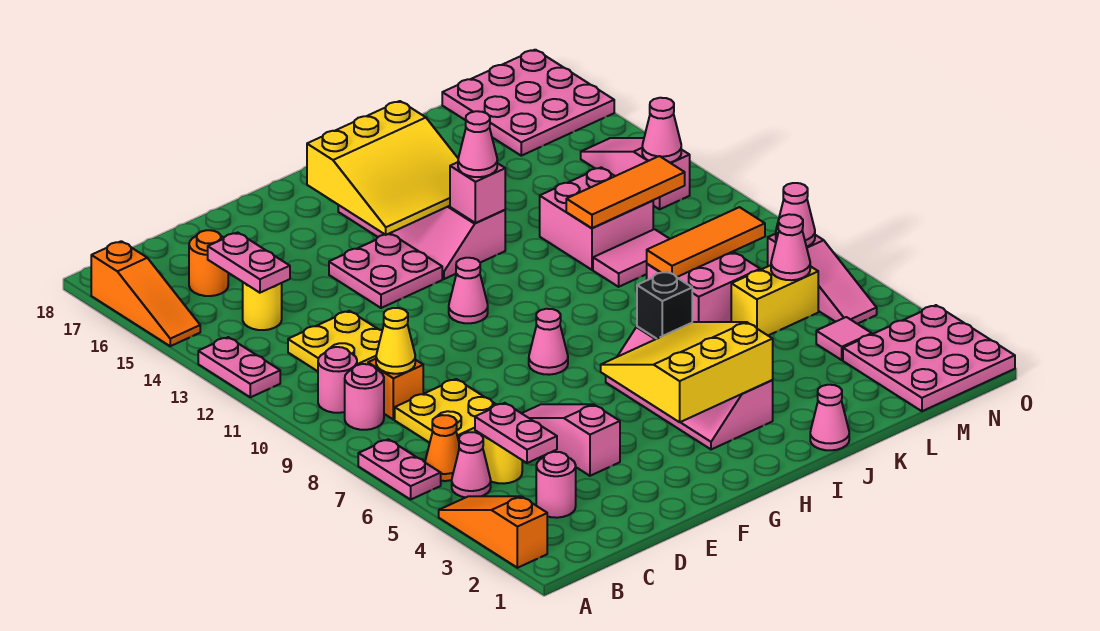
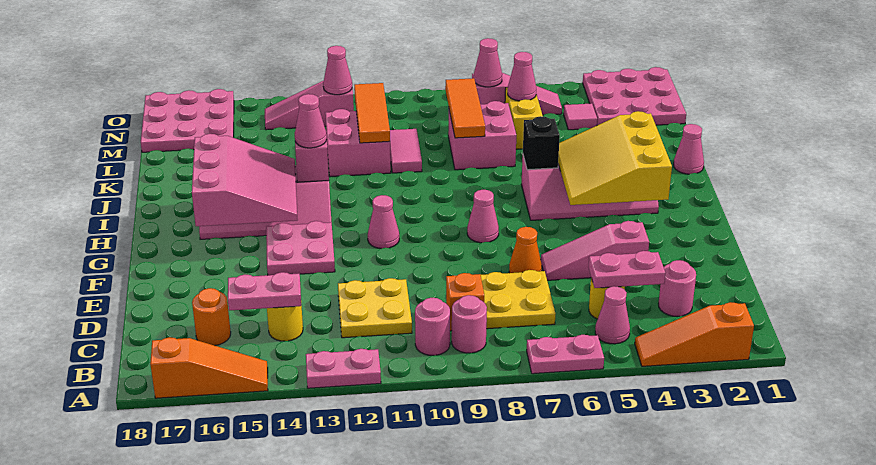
orange 1x1 cone [425,415,459,481] -> orange 1x1 cone moved to [509,227,542,273]
yellow 1x1 cone [376,308,415,374] -> none
yellow 3x3 slope [307,101,458,235] -> pink 3x3 slope [192,134,297,226]

